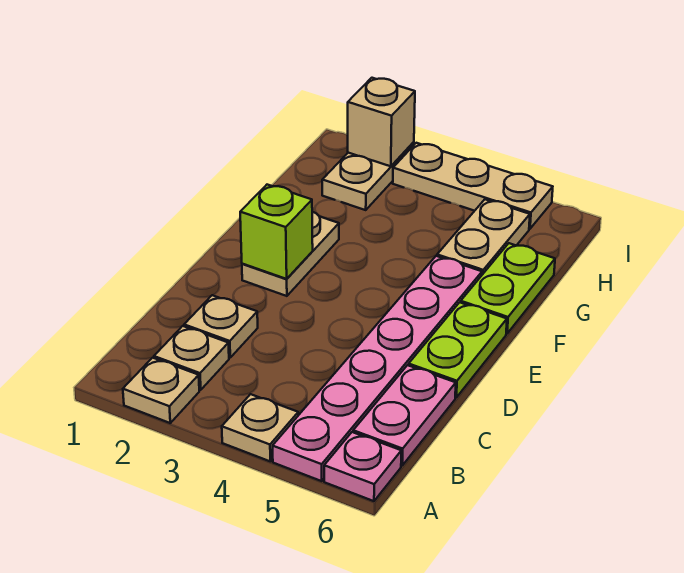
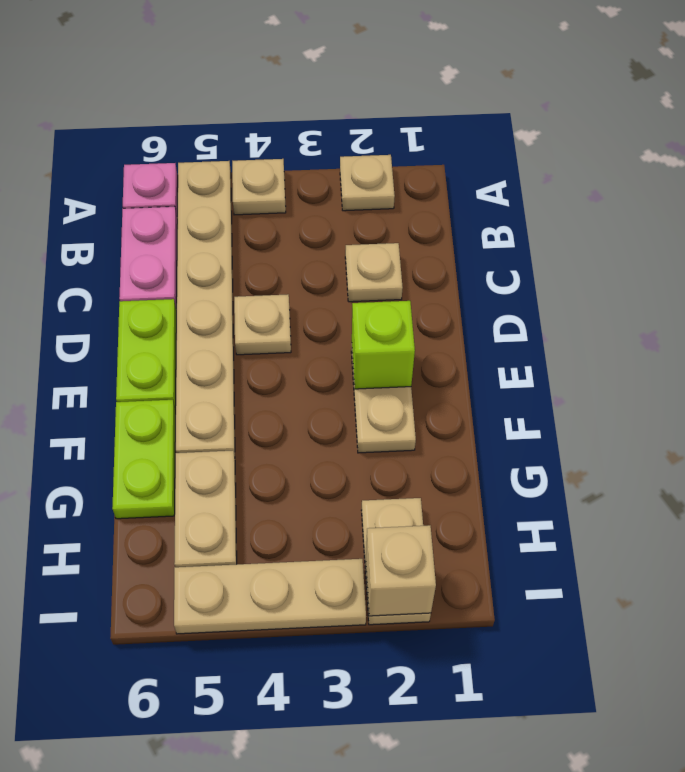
pink 1x6 plate [273,256,482,481] -> tan 1x6 plate [176,161,235,456]
tan 1x1 plate [154,326,229,390] -> tan 1x1 plate moved to [234,294,291,355]

